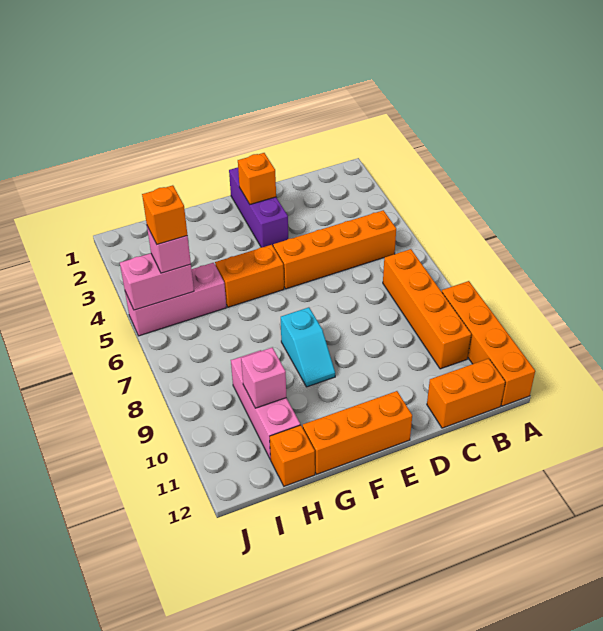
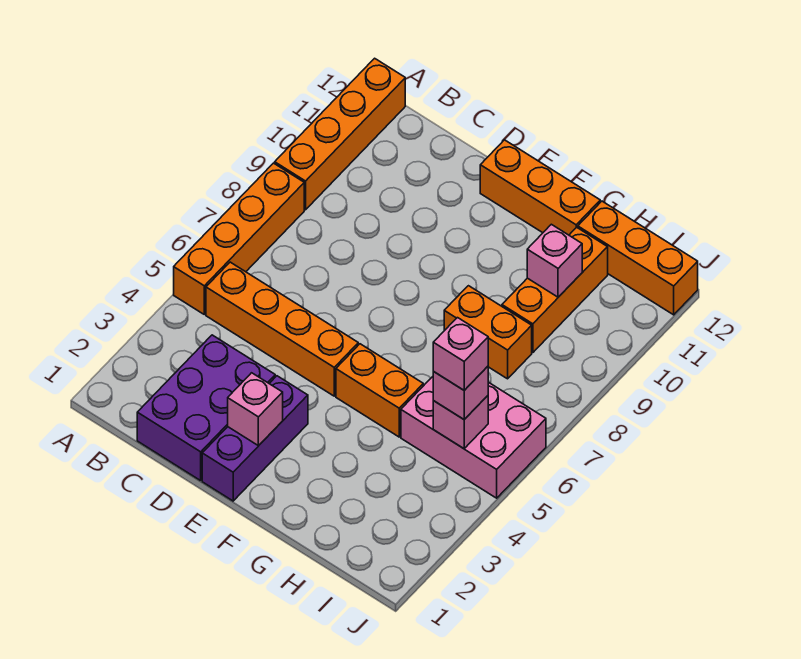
orange 1x4 brick [383,249,471,369] -> orange 1x4 brick moved to [174,163,304,314]
orange 1x2 brick [427,359,505,428] -> orange 1x2 brick moved to [444,286,532,379]
none -> purple 2x3 brick [137,335,275,481]
orange 1x1 brick [238,153,276,204] -> pink 1x1 brick [228,373,283,446]
cyan 1x2 slope [281,307,335,387] -> none
pink 1x3 brick [125,263,227,336] -> pink 2x3 brick [401,377,546,498]
pink 1x3 brick [231,350,300,459] -> orange 1x3 brick [502,227,608,353]
orange 1x1 brick [270,425,315,486] -> orange 1x3 brick [578,201,698,315]
pink 1x2 brick [120,253,194,310] -> pink 1x1 brick [433,396,488,449]
orange 1x1 brick [142,185,187,244] -> pink 1x1 brick [433,318,488,390]

